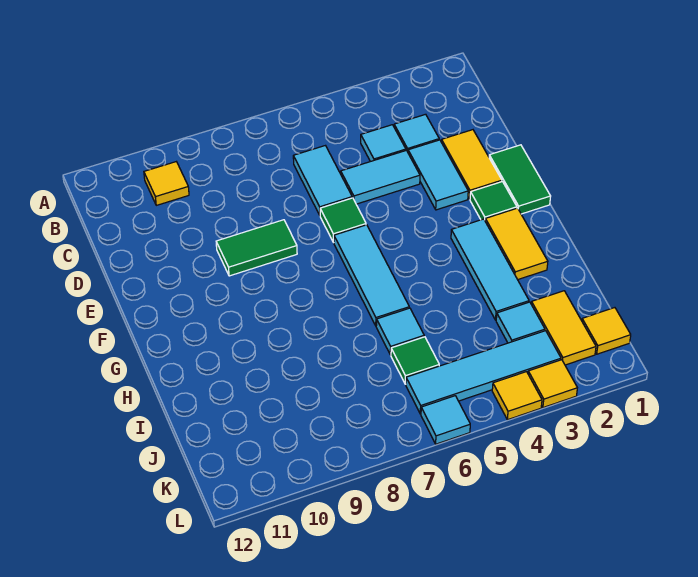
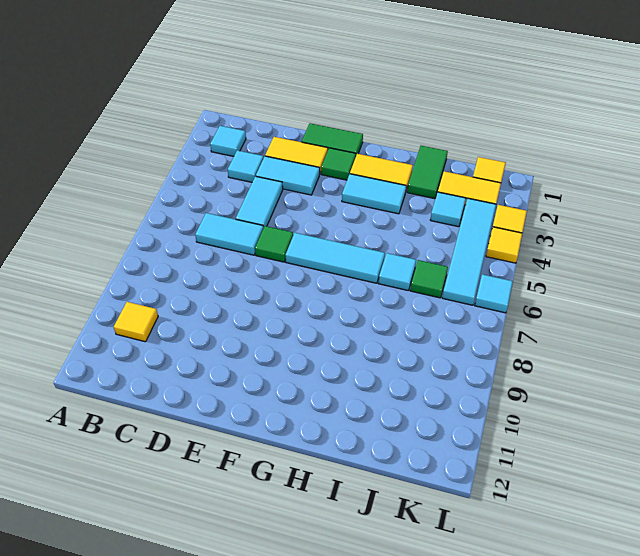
cyan 1x1 tile [361,125,406,162] -> cyan 1x1 tile moved to [210,126,246,156]
green 1x2 tile [216,220,297,276] -> green 1x2 tile moved to [407,146,448,199]
cyan 1x3 tile [451,219,529,320] -> cyan 1x2 tile [342,174,406,214]

